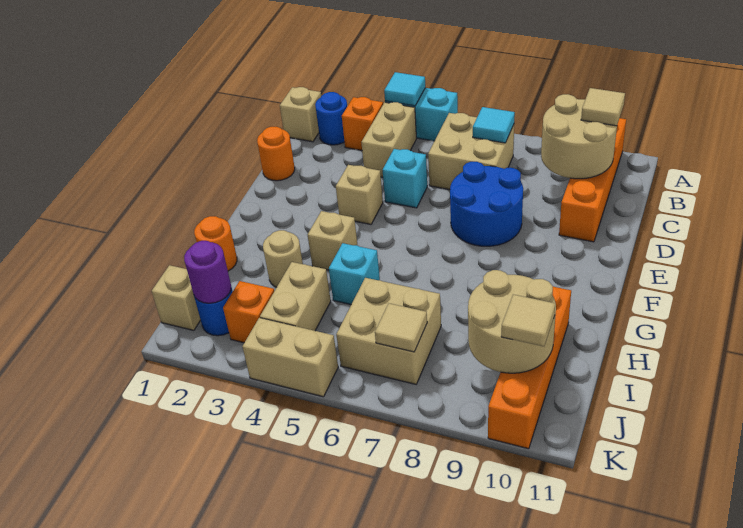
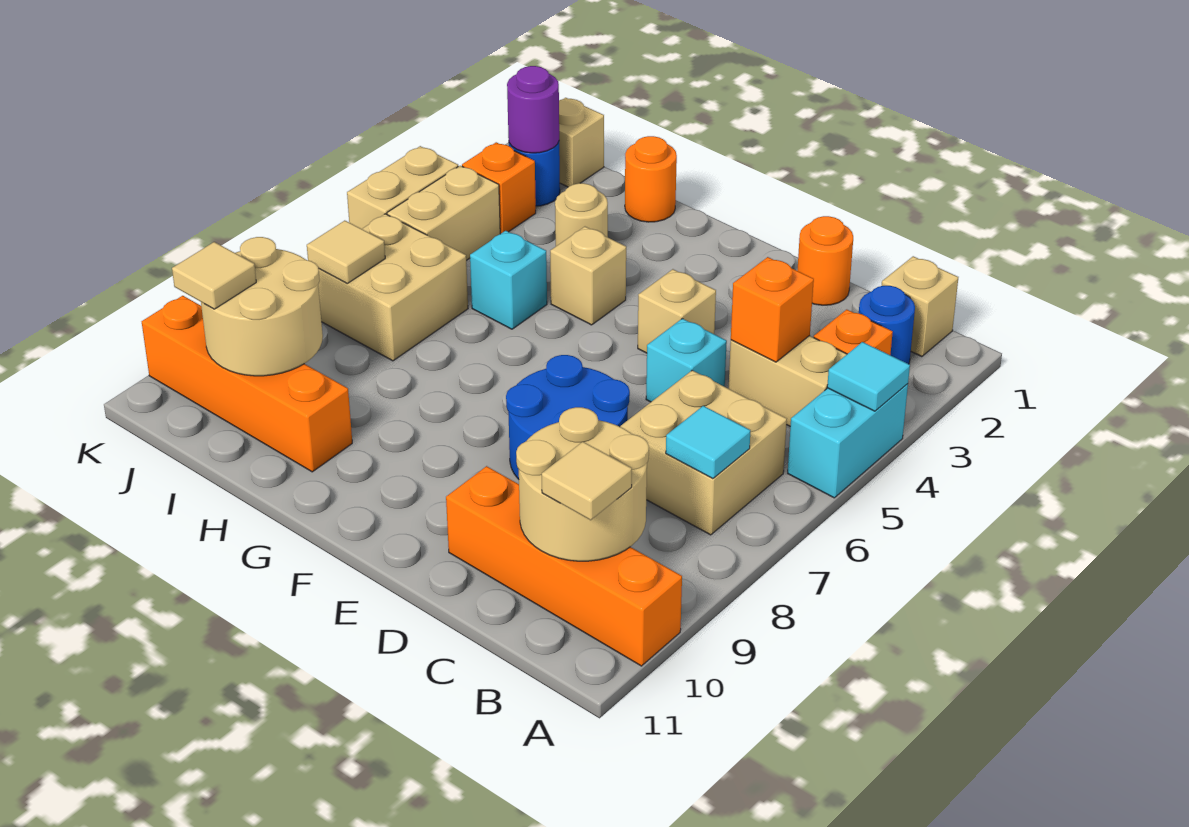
none -> orange 1x1 brick [731,257,814,362]
tan 1x2 brick [260,262,331,331] -> tan 1x2 brick turned to [387,166,500,260]

